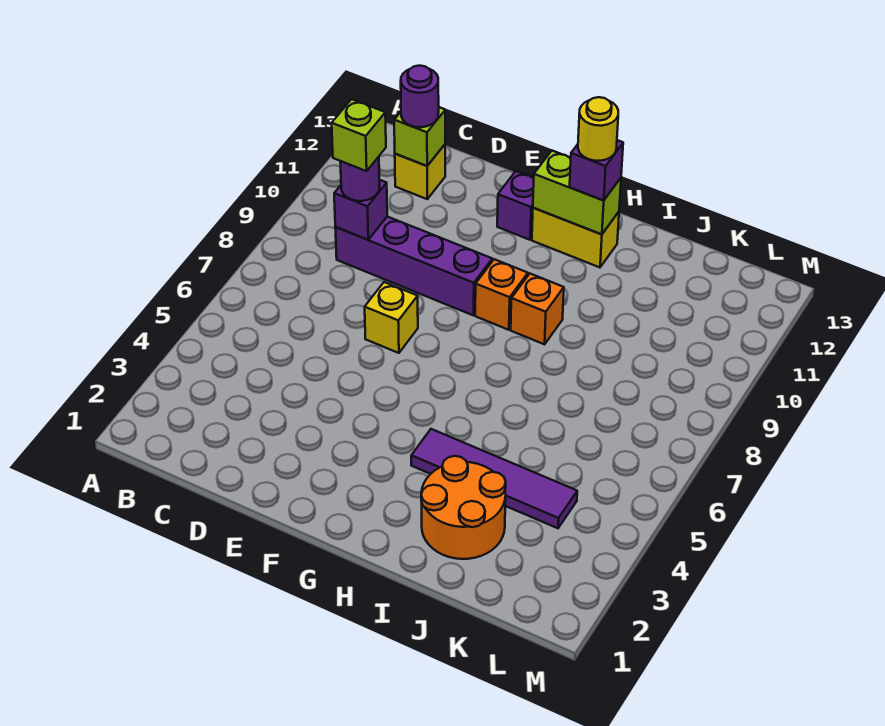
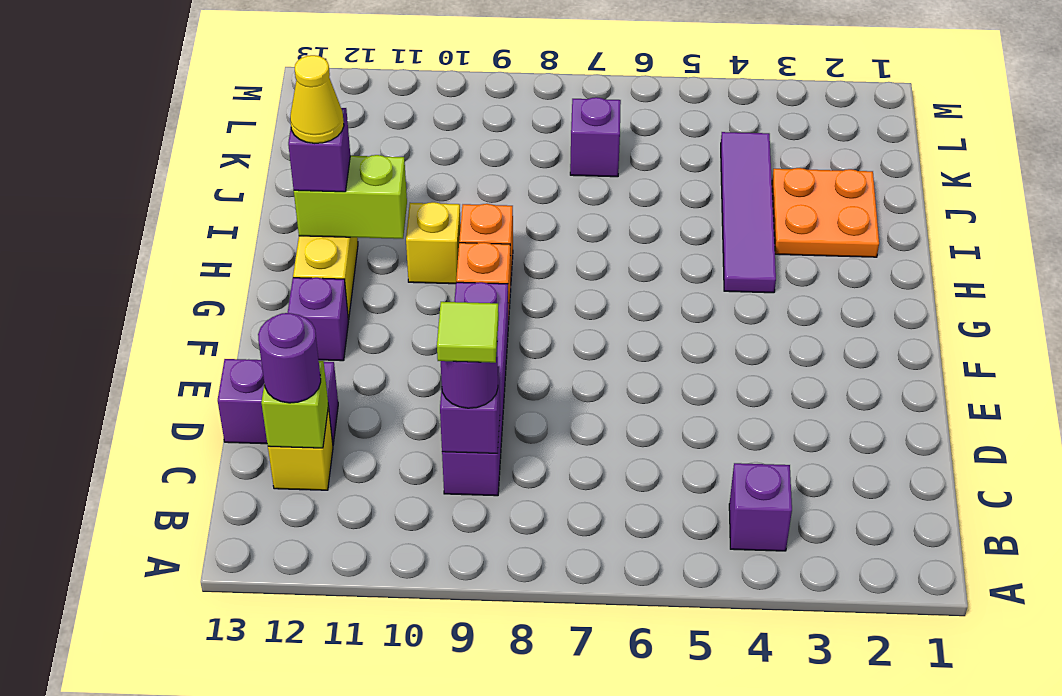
none -> purple 1x1 brick [729,463,792,551]
lime 1x1 brick [332,99,386,171] -> lime 1x1 tile [437,302,499,363]
none -> purple 1x2 brick [218,359,338,444]
yellow 1x1 brick [365,282,418,353] -> yellow 1x1 brick moved to [406,202,461,284]
lime 1x2 brick [533,151,621,234] -> lime 1x2 brick turned to [294,155,407,239]
yellow 1x1 round brick [578,97,618,161] -> yellow 1x1 cone [290,55,344,143]
orange 2x2 round brick [421,456,506,559] -> orange 2x2 plate [772,168,879,257]
none -> purple 1x1 brick [570,97,621,177]

